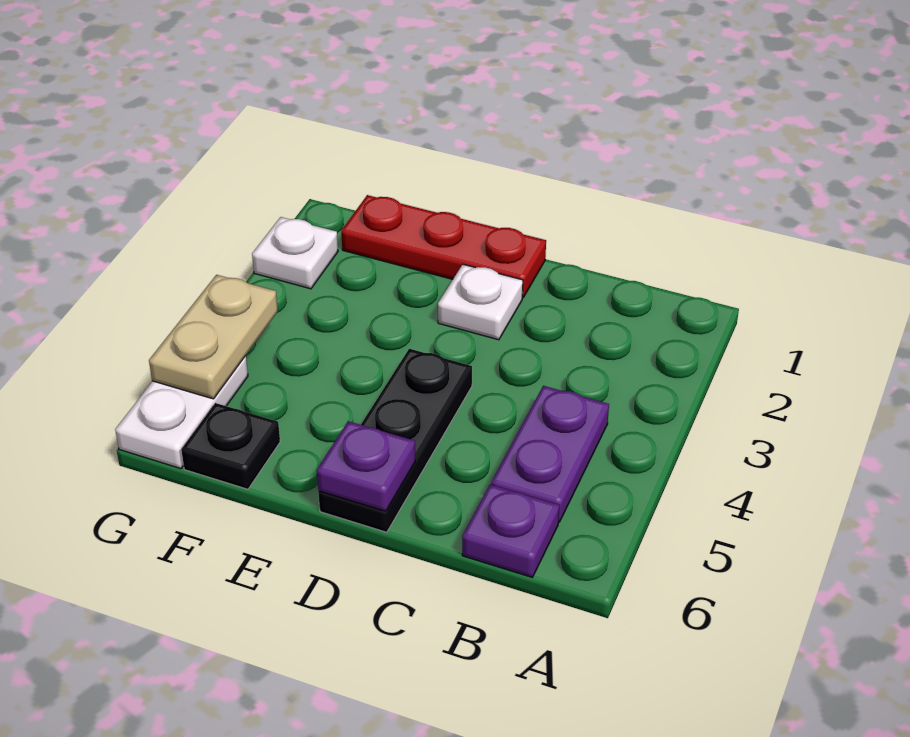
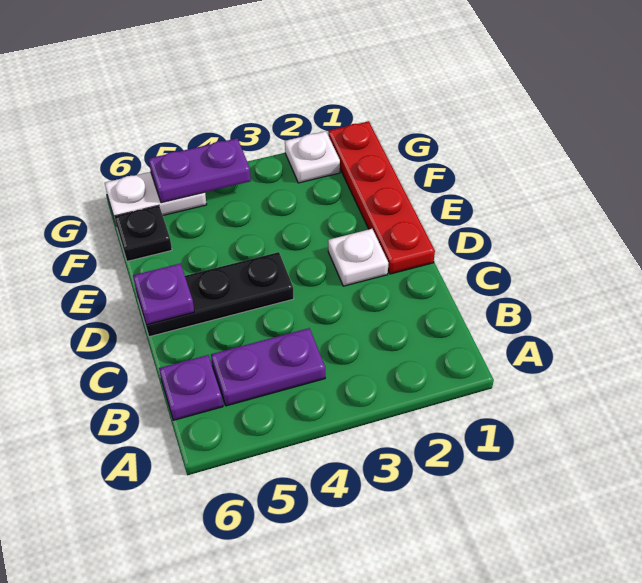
red 1x3 plate [341,195,546,298] -> red 1x4 plate [328,121,435,274]
tan 1x2 plate [149,275,278,399] -> purple 1x2 plate [149,138,251,203]

